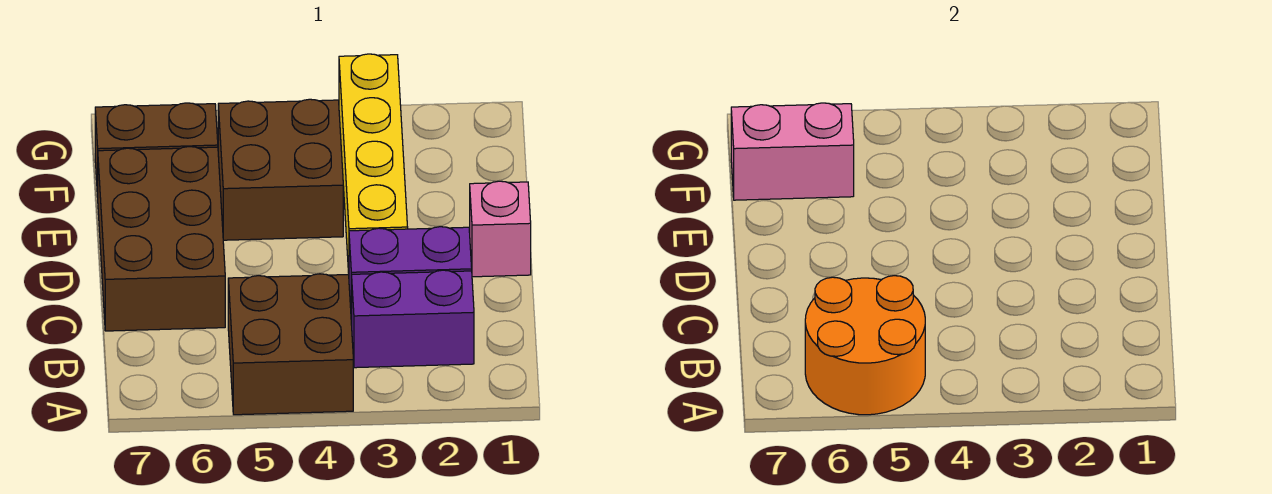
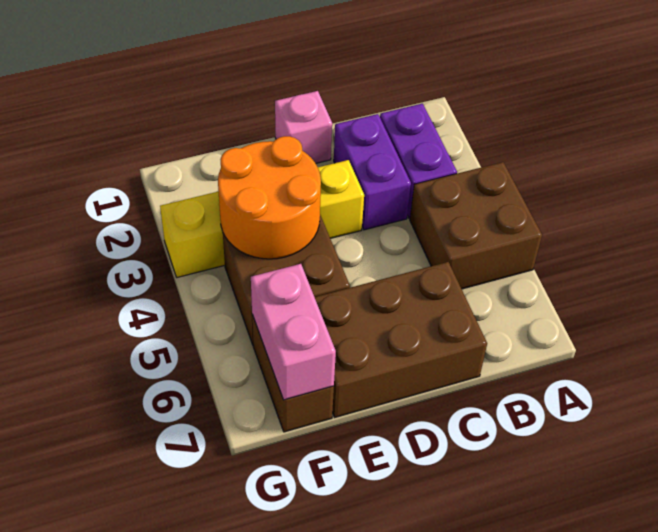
orange 2x2 round brick [805,276,925,415] -> orange 2x2 round brick moved to [218,136,321,259]

